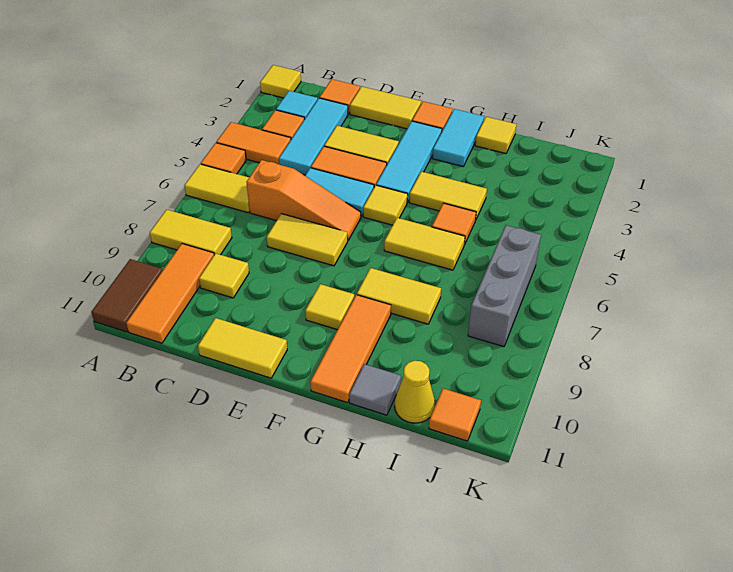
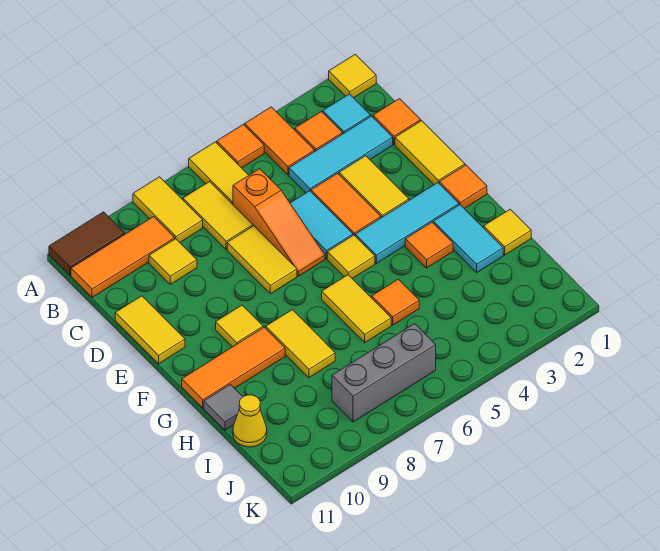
cyan 1x2 tile [432,109,484,167] -> cyan 1x2 tile turned to [433,205,503,272]
yellow 1x2 tile [409,172,487,220] -> yellow 1x2 tile moved to [183,182,253,250]
orange 1x1 tile [429,389,481,441] -> orange 1x1 tile moved to [405,222,453,268]

